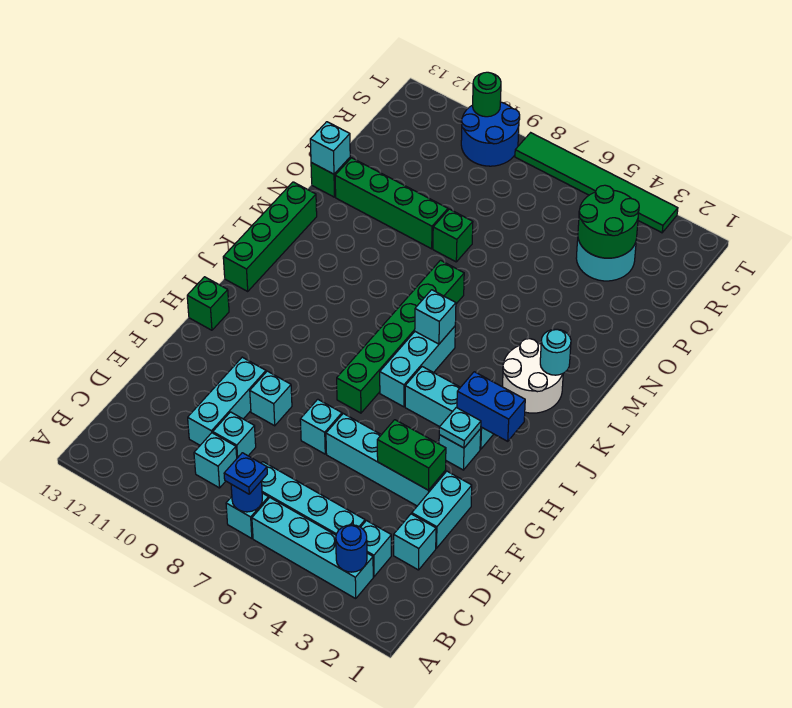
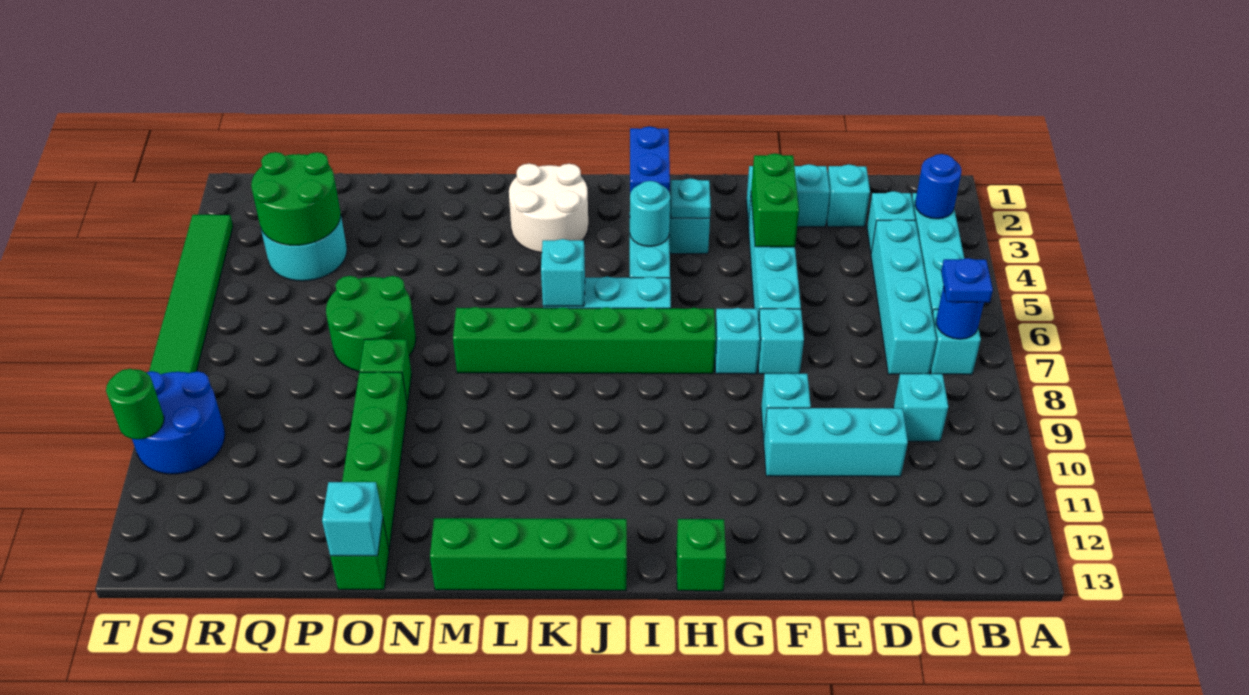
cyan 1x1 brick [213,412,256,458] -> cyan 1x1 brick moved to [715,308,760,374]
cyan 1x1 round brick [540,329,571,375] -> cyan 1x1 round brick moved to [630,181,670,246]
none -> green 2x2 round brick [326,276,416,372]

